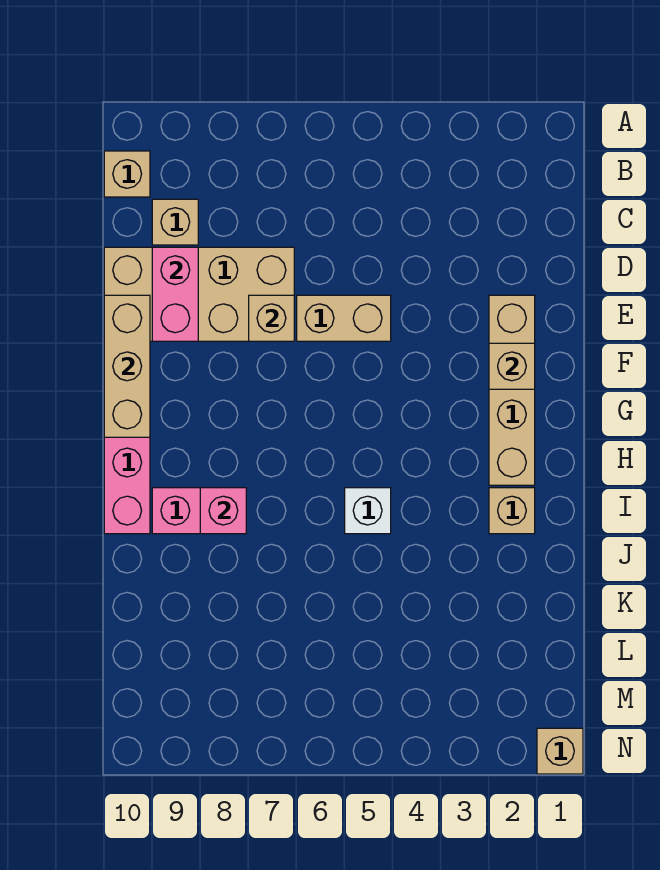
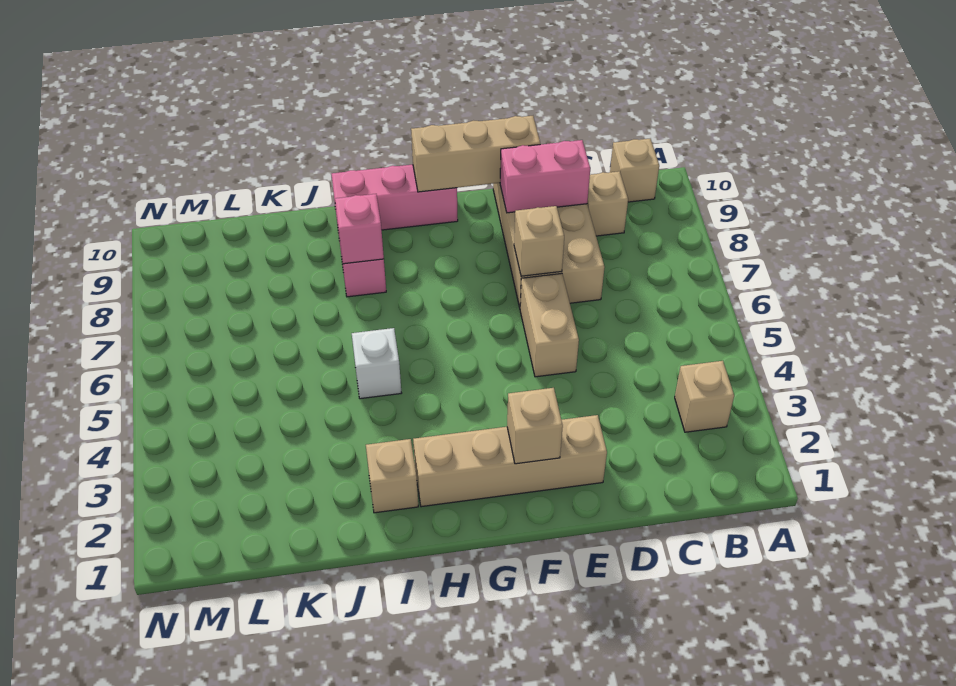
tan 1x1 brick [537,728,583,774] -> tan 1x1 brick moved to [675,361,734,432]

